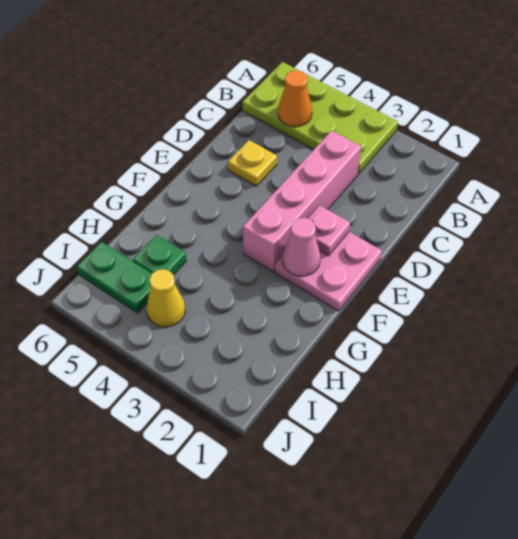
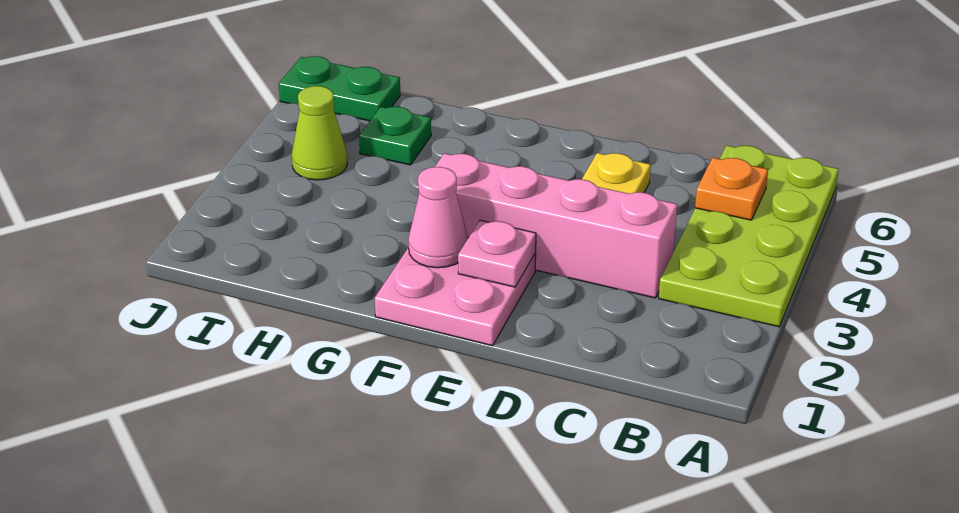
orange 1x1 cone [278,70,312,127] -> orange 1x1 plate [695,158,768,220]
yellow 1x1 cone [146,269,185,327] -> lime 1x1 cone [292,86,347,180]
green 1x2 plate [77,242,152,313] -> green 1x2 plate turned to [279,56,400,121]

